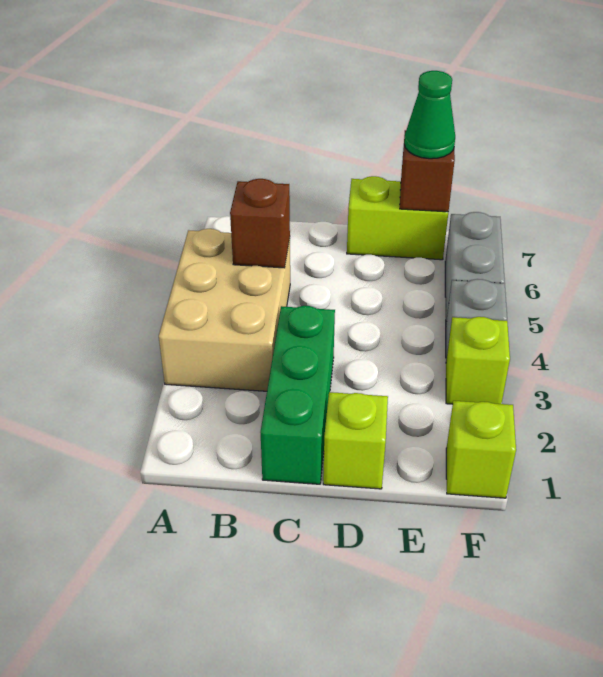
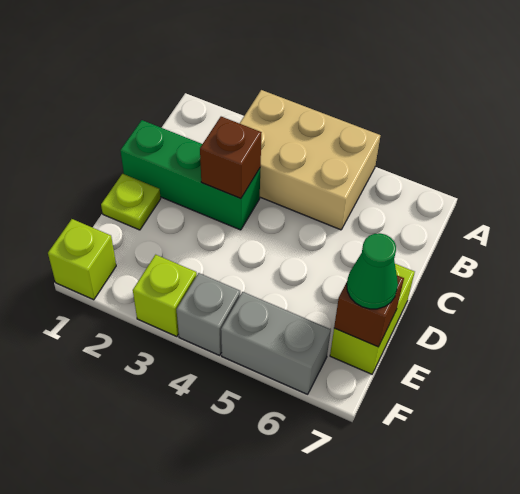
brown 1x1 brick [230,179,290,268] -> brown 1x1 brick moved to [200,117,262,199]
lime 1x1 brick [323,392,388,489] -> lime 1x1 plate [101,174,161,230]

